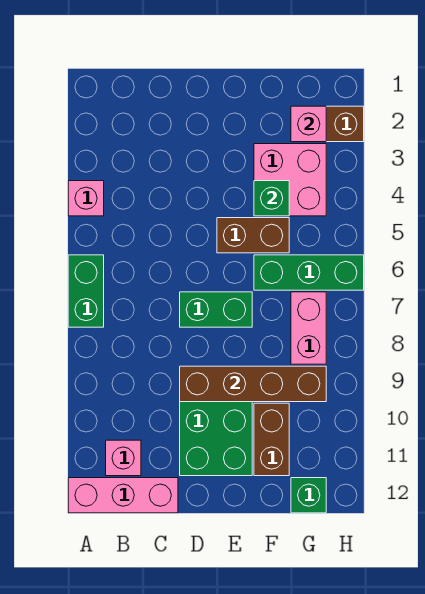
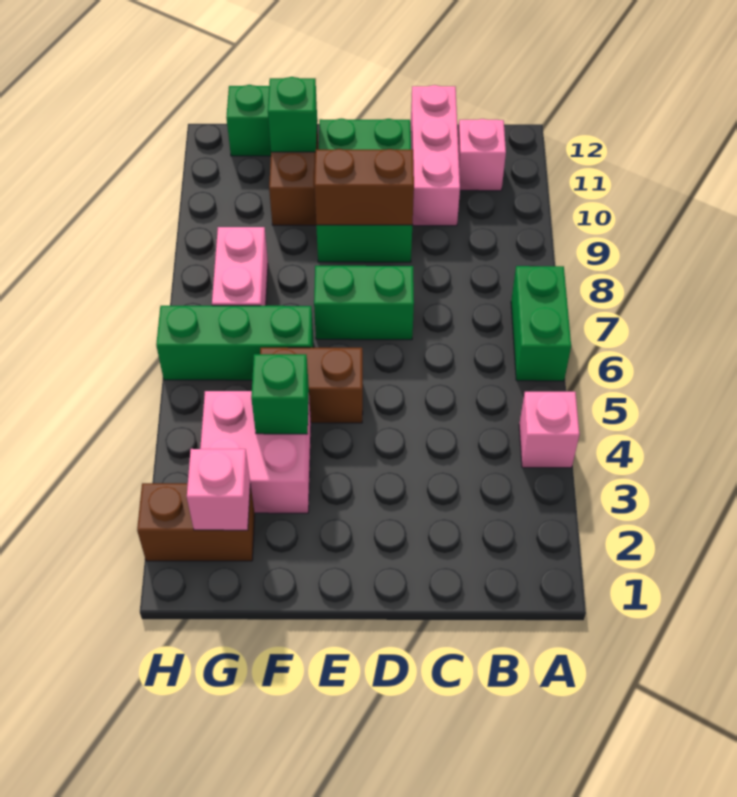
pink 1x3 brick [68,478,178,513] -> pink 1x3 brick turned to [411,85,460,226]
brown 1x4 brick [180,366,326,402] -> brown 1x2 brick [315,149,414,225]
none -> green 1x1 brick [268,77,317,152]

